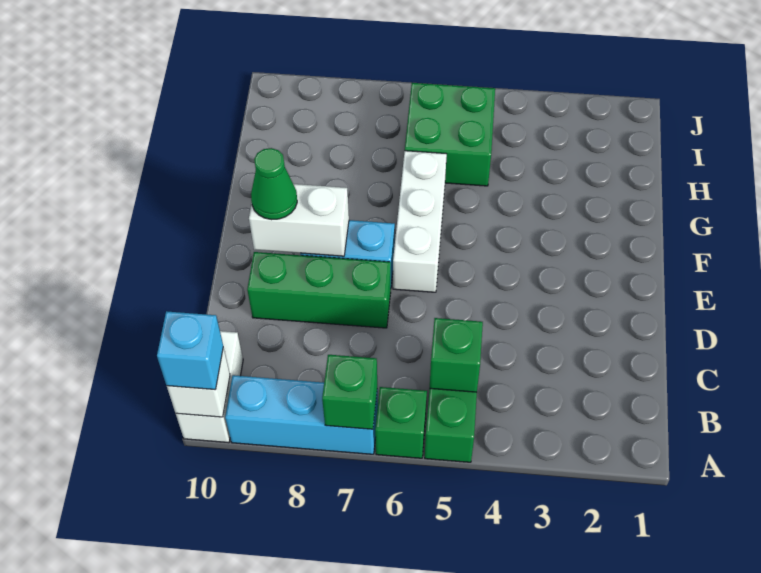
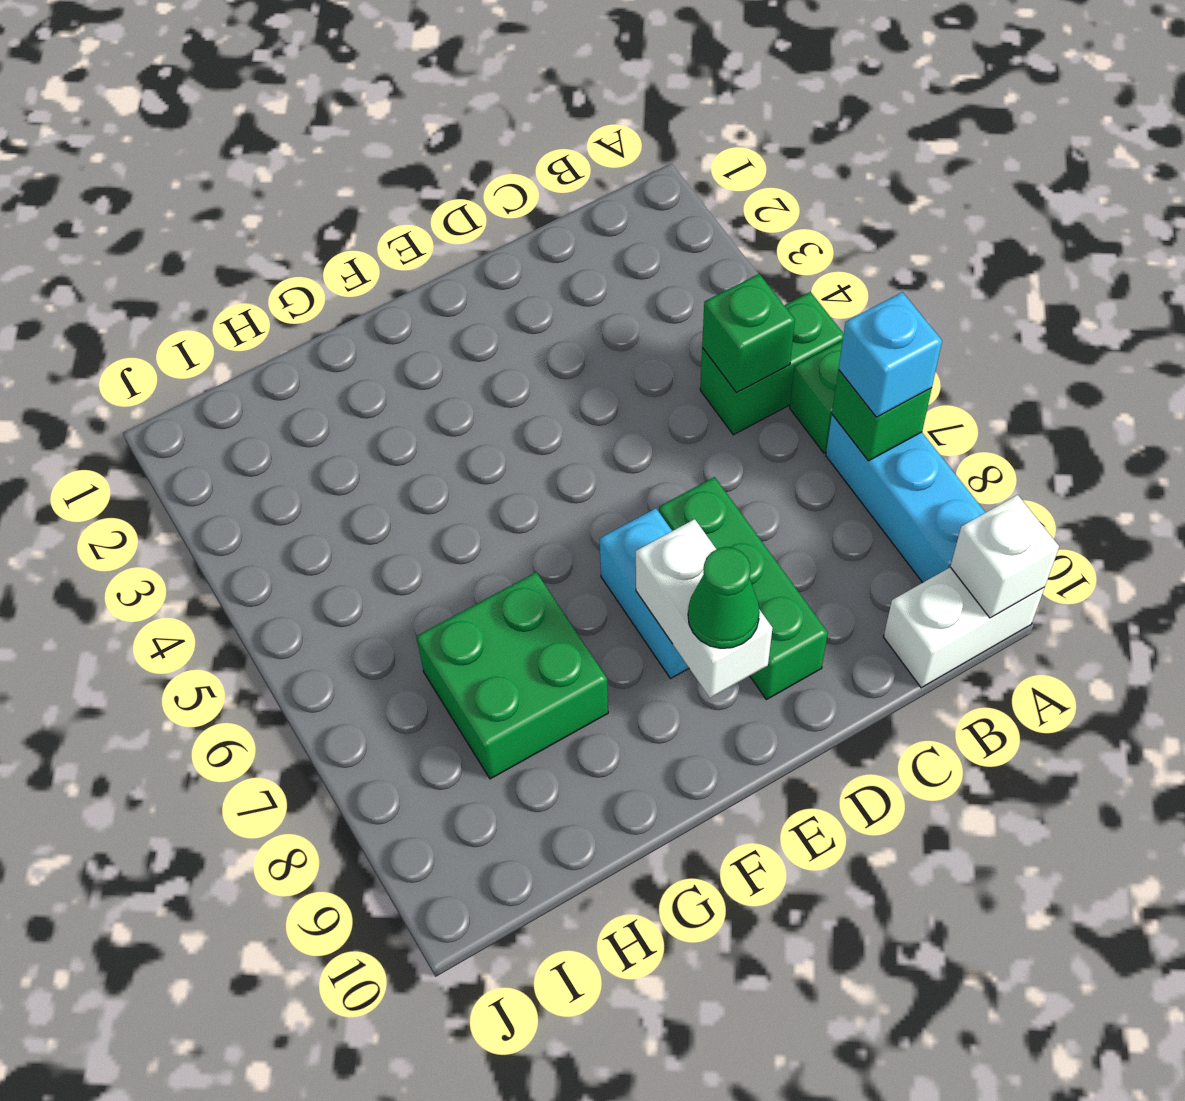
cyan 1x1 brick [157,311,223,390] -> cyan 1x1 brick moved to [839,292,942,417]
white 1x3 brick [393,151,447,292] -> none
green 2x2 brick [405,83,495,186] -> green 2x2 brick moved to [416,572,608,779]

